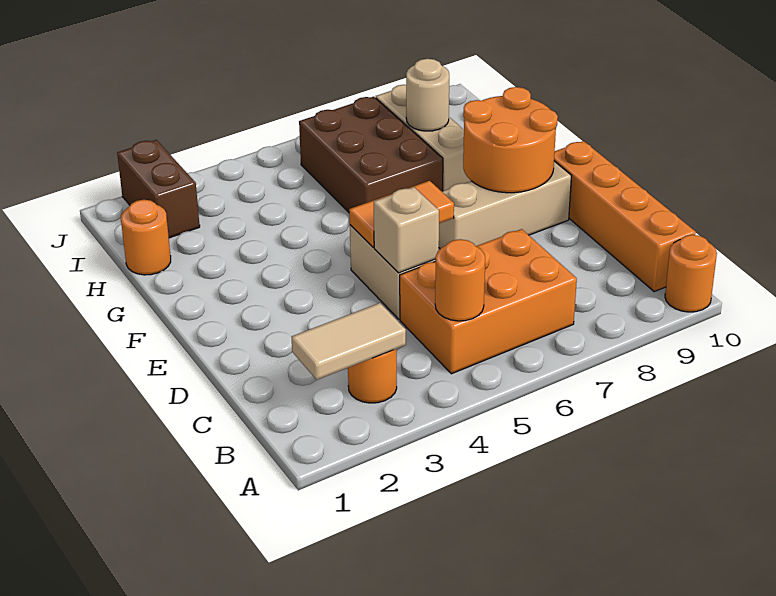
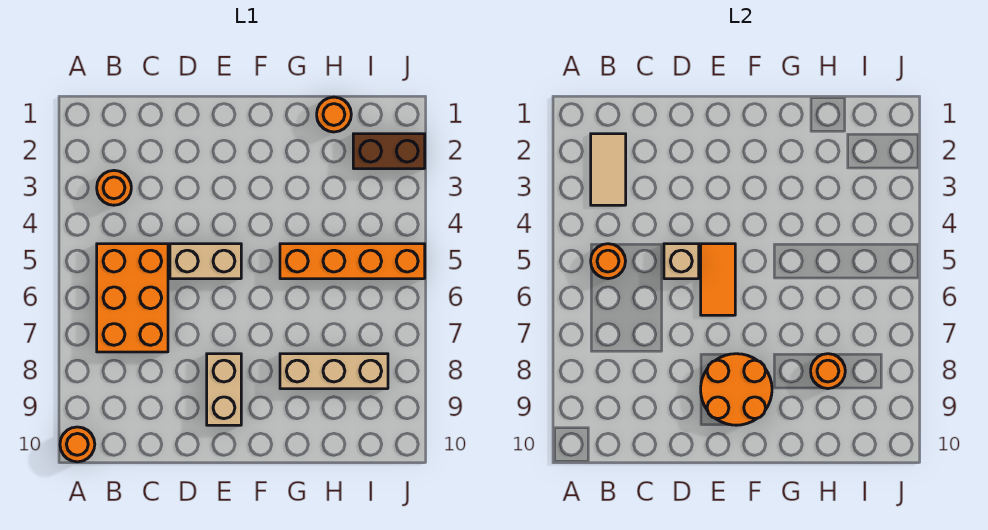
orange 1x4 brick [554,141,696,292] -> orange 1x4 brick moved to [280,244,425,279]
tan 1x3 brick [439,161,571,249] -> tan 1x2 brick [207,354,241,425]
brown 2x3 brick [299,97,443,212] -> none
tan 1x1 round brick [406,59,449,131] -> orange 1x1 round brick [811,354,845,389]

